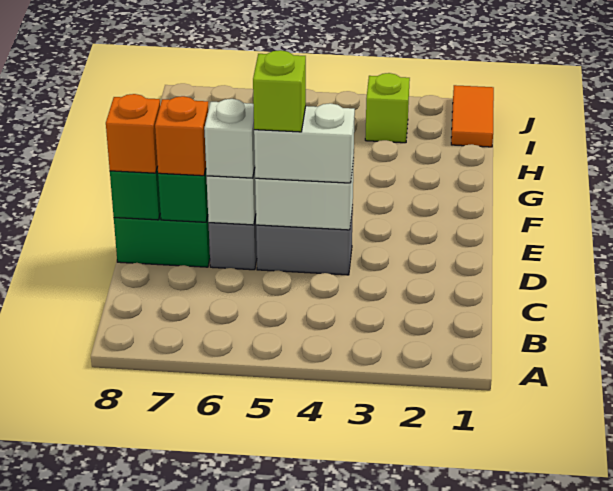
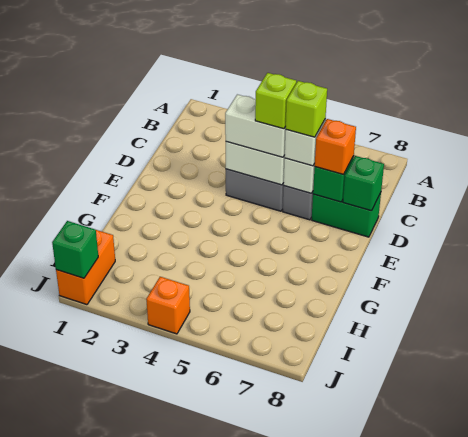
orange 1x1 brick [106,94,160,173] -> orange 1x1 brick moved to [146,277,190,334]
orange 1x2 tile [451,85,494,147] -> orange 1x2 brick [56,230,115,305]
lime 1x1 brick [365,73,410,143] -> lime 1x1 brick moved to [286,81,327,137]
none -> green 1x1 brick [52,221,98,278]

